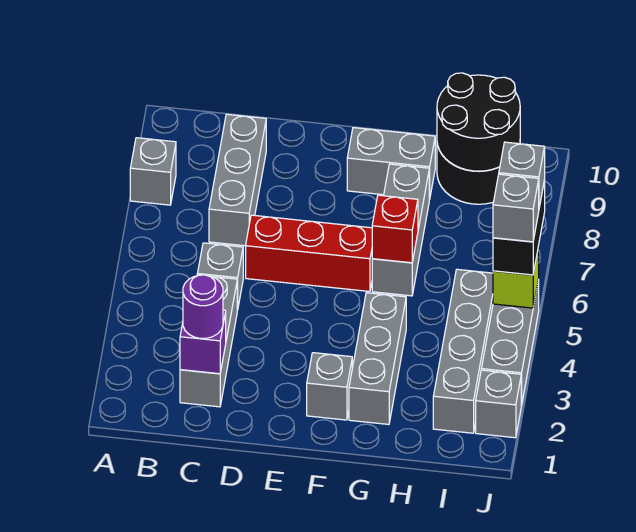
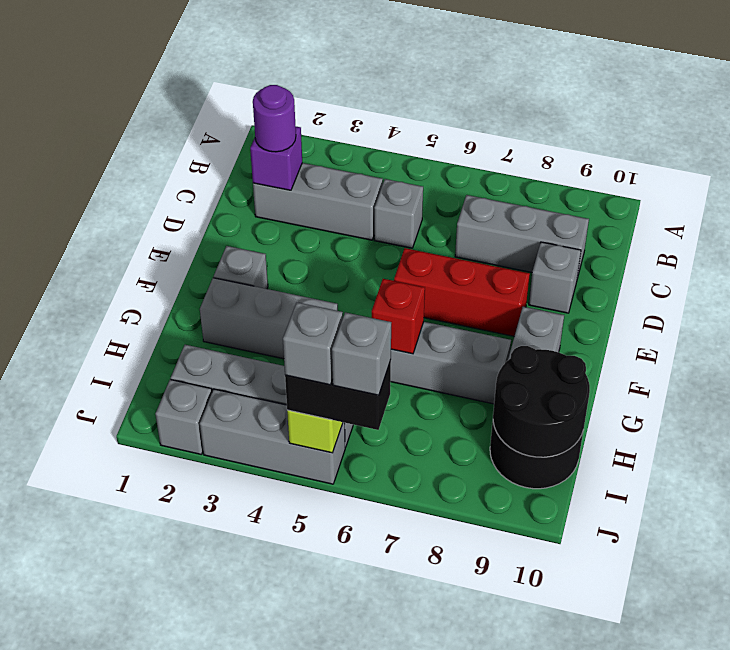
grey 1x1 brick [130,138,176,205] -> grey 1x1 brick moved to [529,242,581,313]
red 1x3 brick [246,215,372,291] -> red 1x3 brick turned to [394,248,530,336]

